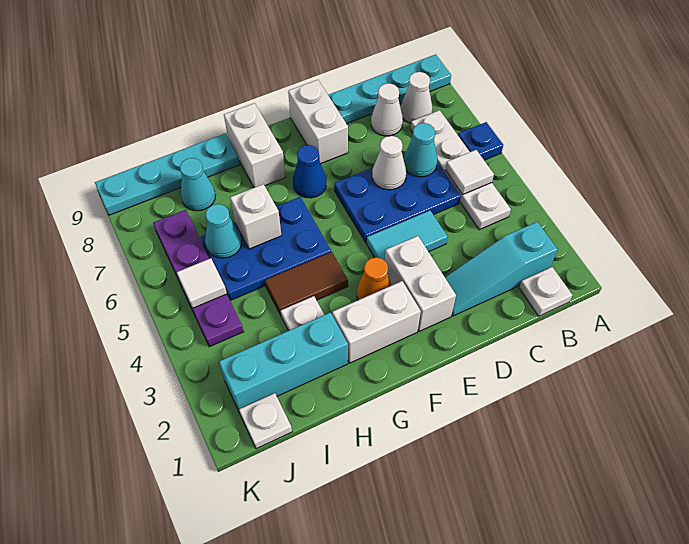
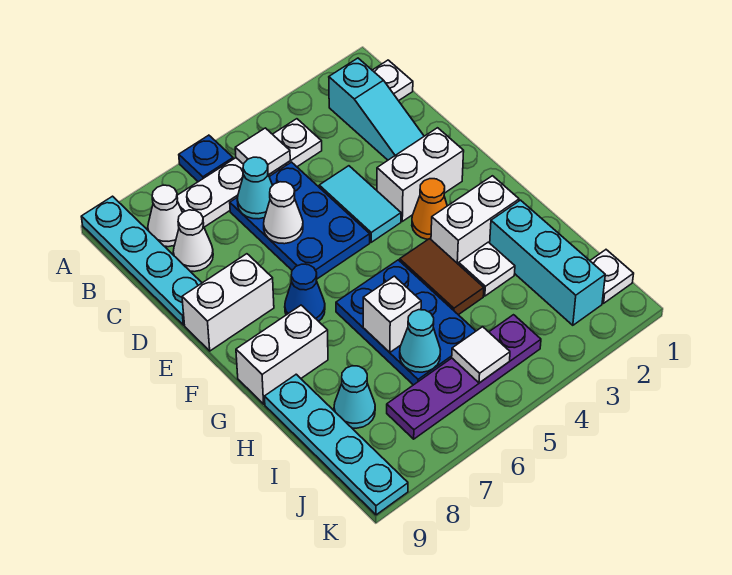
white 1x2 brick [332,281,421,363] -> white 1x2 brick turned to [431,176,519,265]

